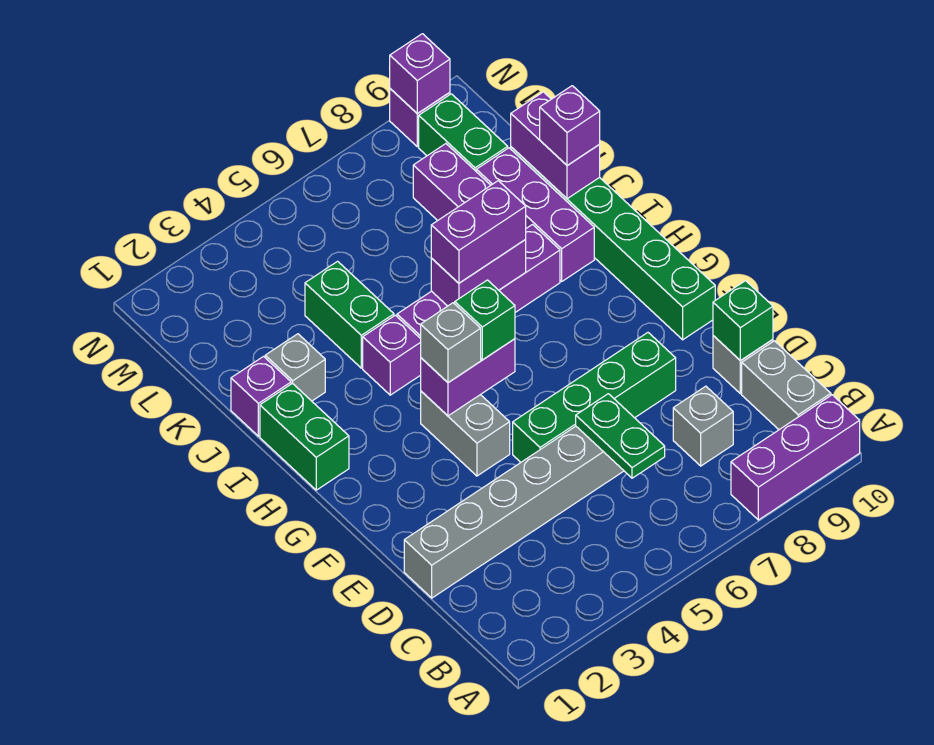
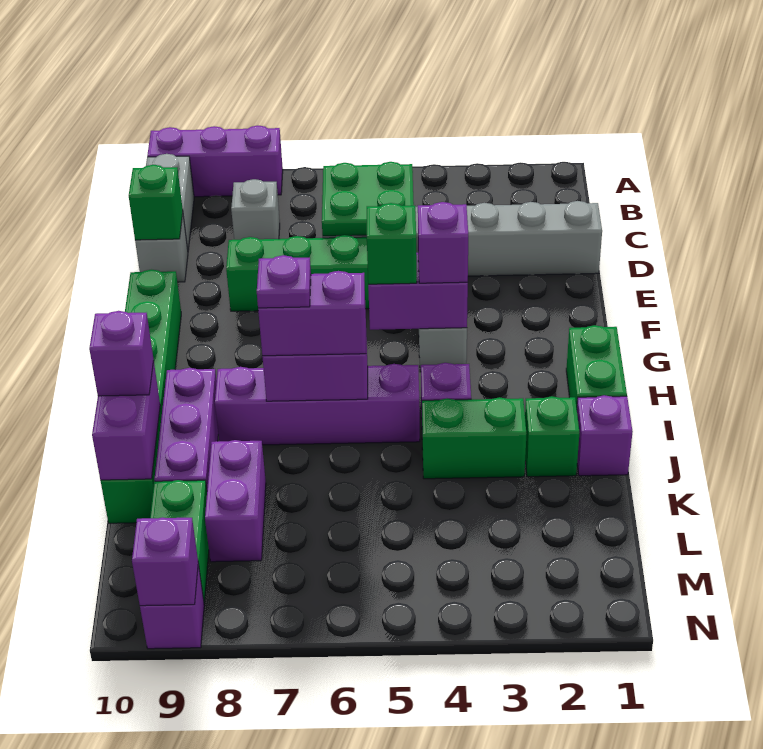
green 1x2 plate [576,394,665,478] -> green 2x2 plate [322,162,414,236]
grey 1x1 brick [421,303,481,383] -> purple 1x1 brick [418,202,468,283]
none -> purple 1x1 plate [257,255,311,308]
grey 1x1 brick [265,334,325,401] -> green 1x1 brick [525,396,579,477]
green 1x2 brick [305,261,394,368] -> green 1x2 brick turned to [422,397,526,479]

